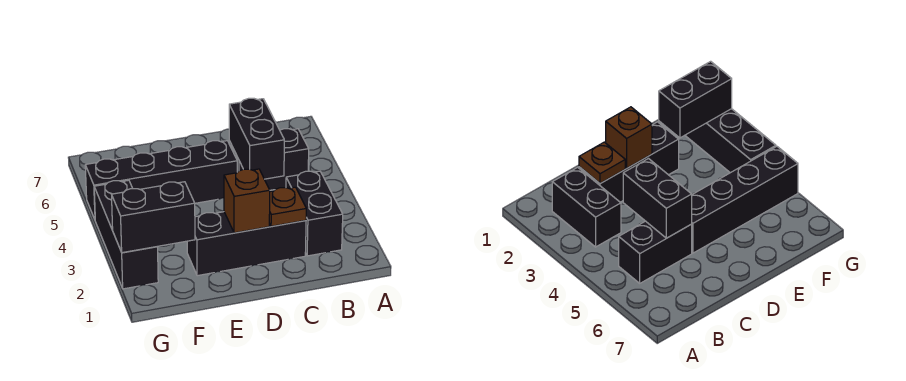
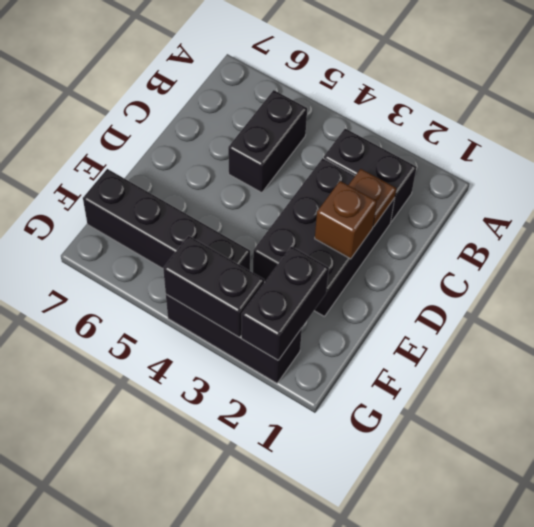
black 1x3 brick [187,212,306,276] -> black 2x3 brick [253,158,395,317]
black 1x2 brick [229,98,284,179] -> black 1x2 brick moved to [163,236,264,338]
black 1x4 brick [85,141,237,219] -> black 1x4 brick turned to [83,169,250,271]

